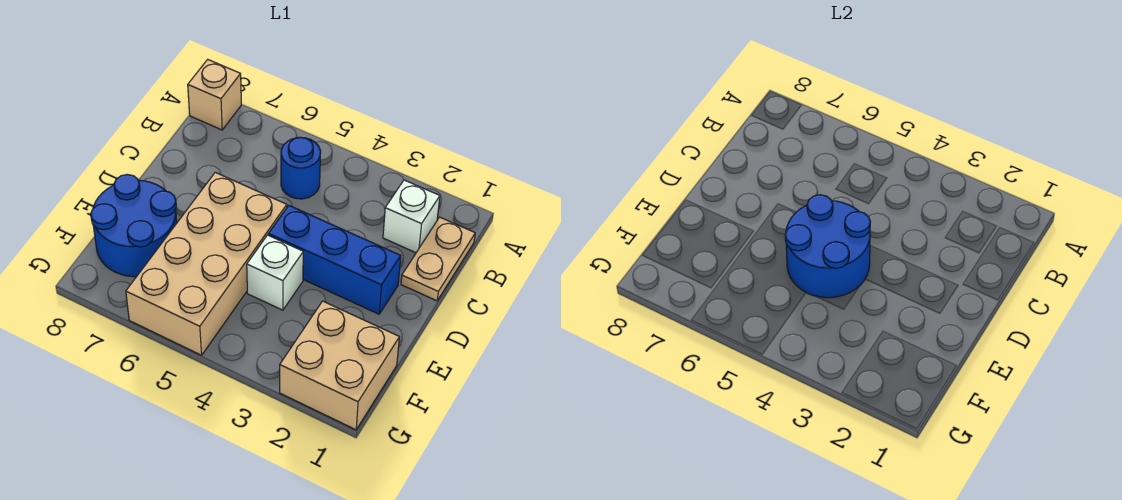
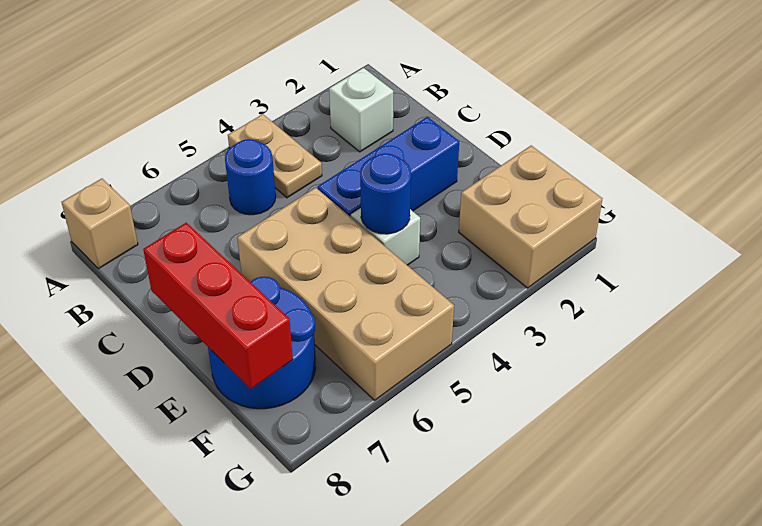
tan 1x2 plate [401,217,475,301] -> tan 1x2 plate moved to [228,114,322,198]
blue 2x2 round brick [785,195,870,298] -> blue 1x1 round brick [360,153,411,234]
none -> red 1x3 brick [143,223,293,389]

